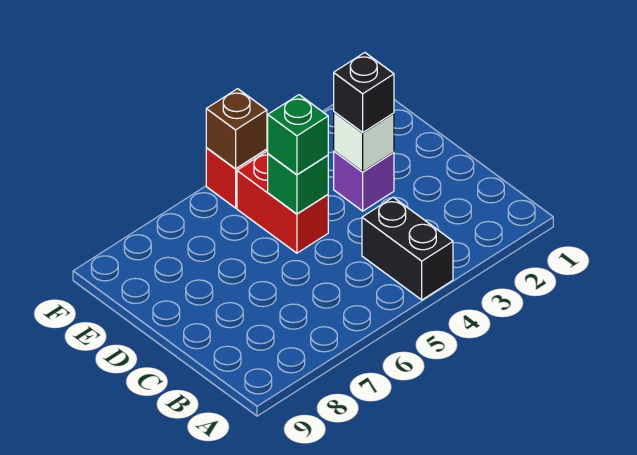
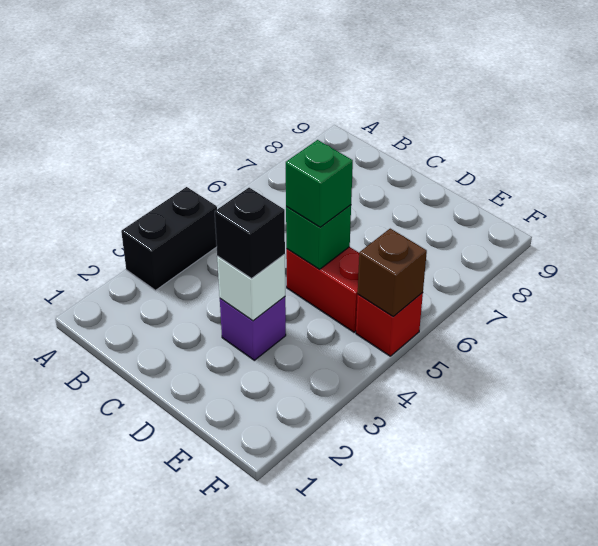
black 1x2 brick [362,197,453,300] -> black 1x2 brick turned to [121,187,217,290]

